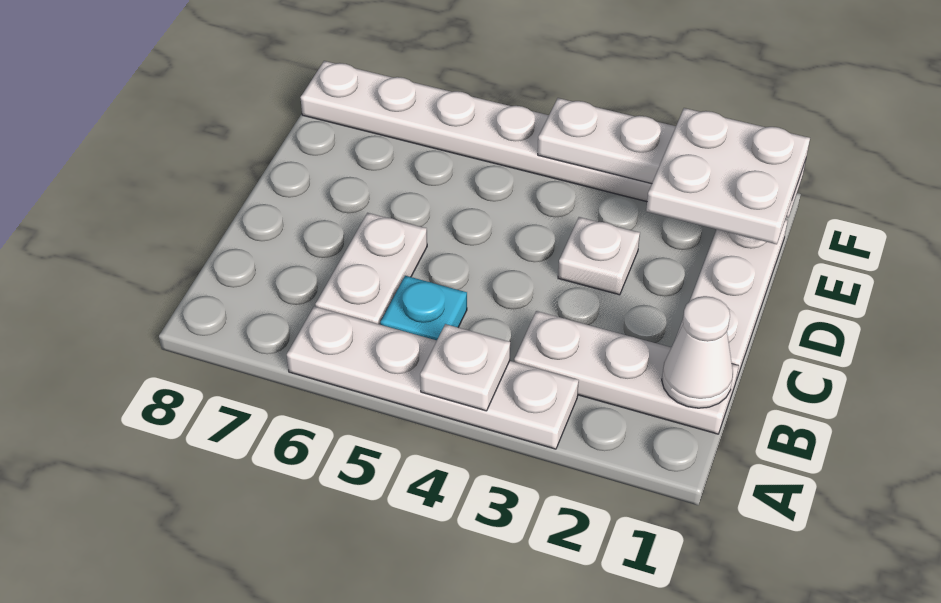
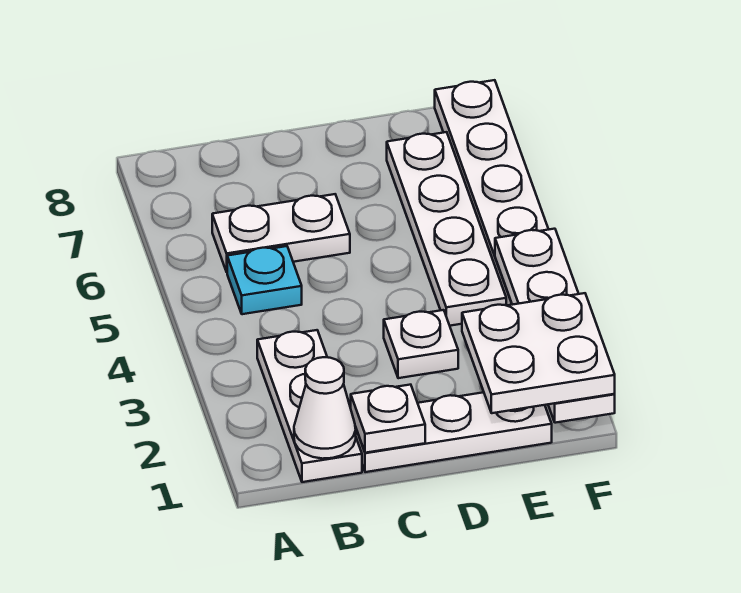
white 1x4 plate [287,306,579,449] -> white 1x4 plate moved to [387,132,506,326]
white 1x1 plate [420,324,510,411] -> white 1x1 plate moved to [351,385,425,453]

